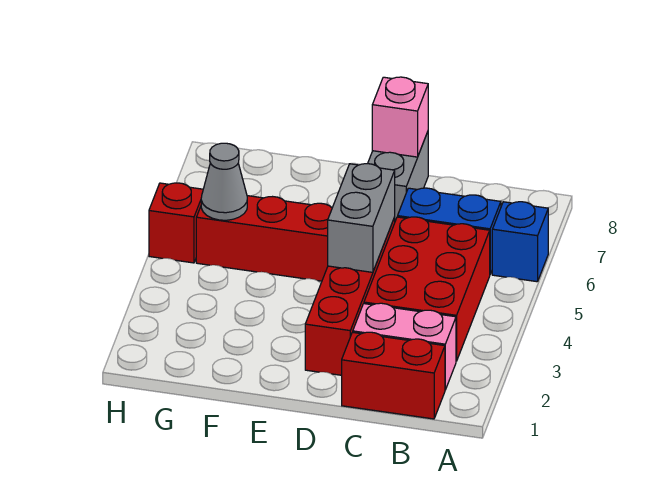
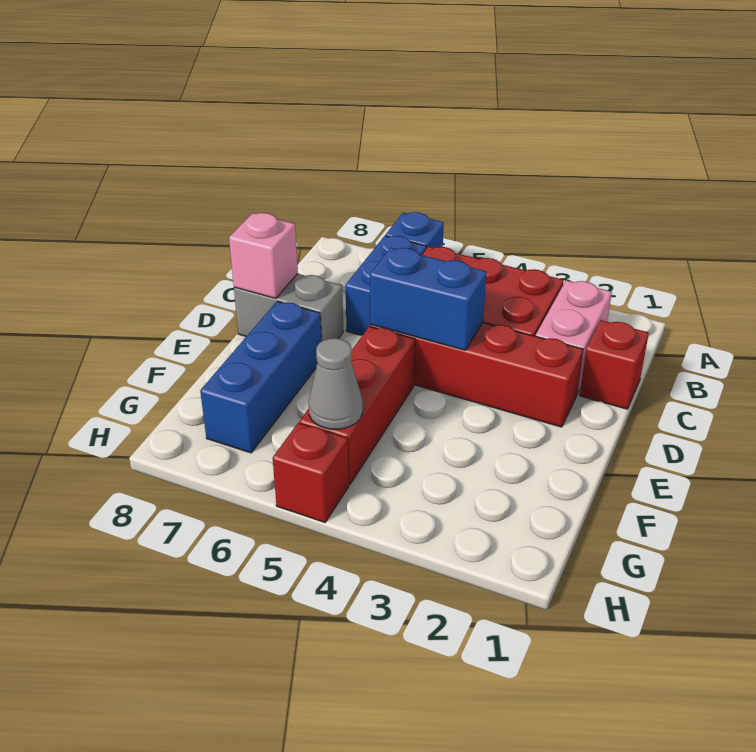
red 1x2 brick [342,332,445,419] -> red 1x1 brick [580,320,649,409]
grey 1x2 brick [328,164,395,272] -> blue 1x2 brick [370,248,487,350]
none -> blue 1x3 brick [200,301,321,453]

